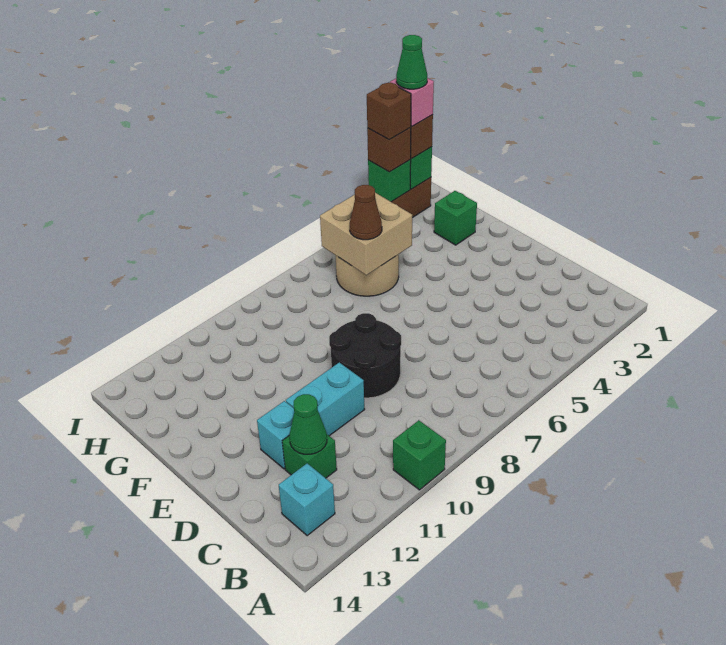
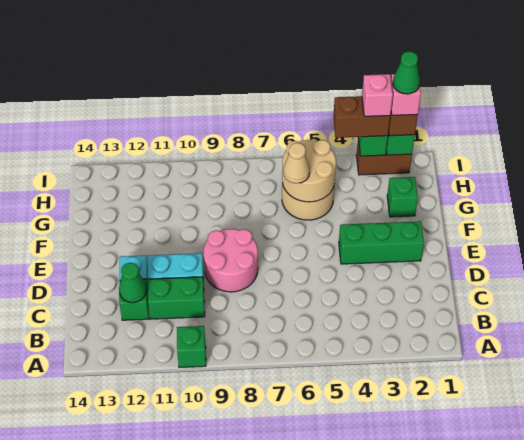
cyan 1x1 brick [279,463,335,536] -> none
none -> green 1x2 brick [148,277,205,319]
black 2x2 round brick [329,313,401,398] -> pink 2x2 round brick [204,229,258,292]
none -> green 1x3 brick [339,221,424,264]
tan 2x2 brick [320,193,412,275] -> tan 2x2 round brick [282,140,336,202]
brown 1x1 cone [350,185,382,240] -> tan 1x1 cone [283,143,310,183]
brown 1x1 brick [367,128,411,172] -> brown 1x2 brick [333,96,390,138]
brown 1x1 brick [367,82,411,140] -> pink 1x1 brick [362,74,393,117]

